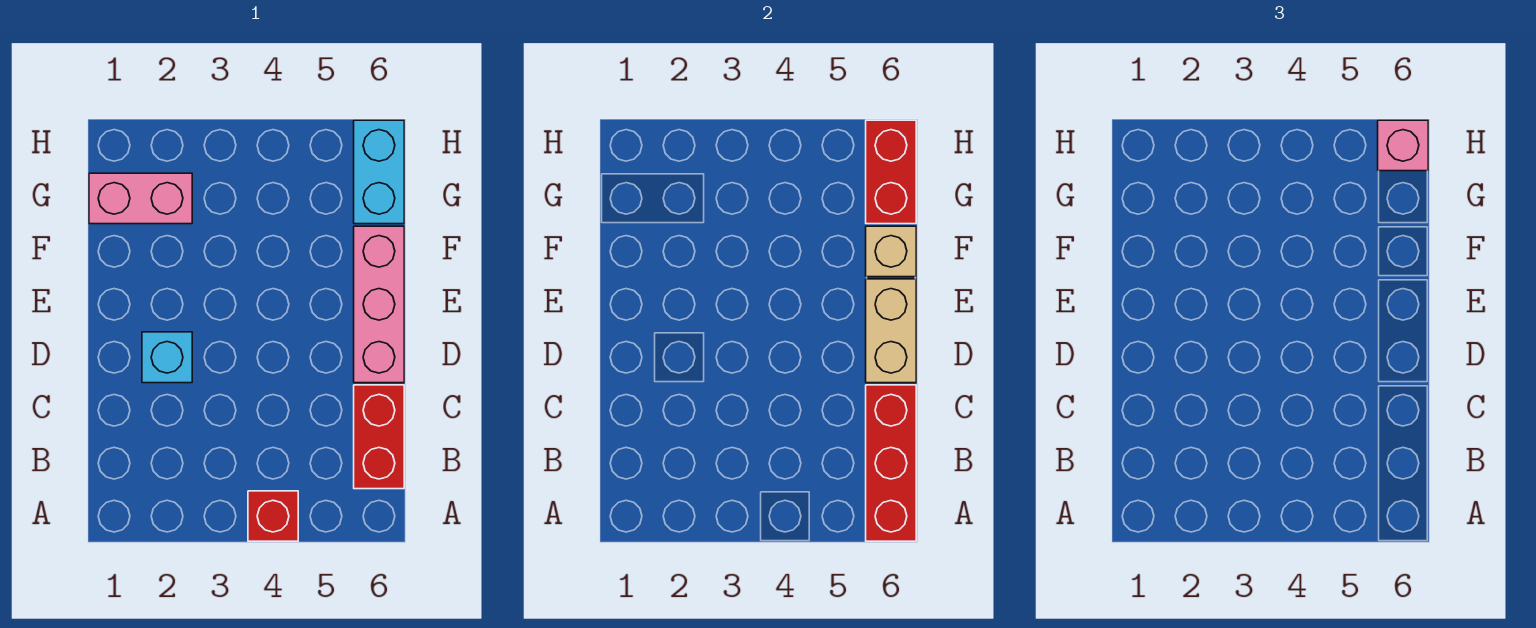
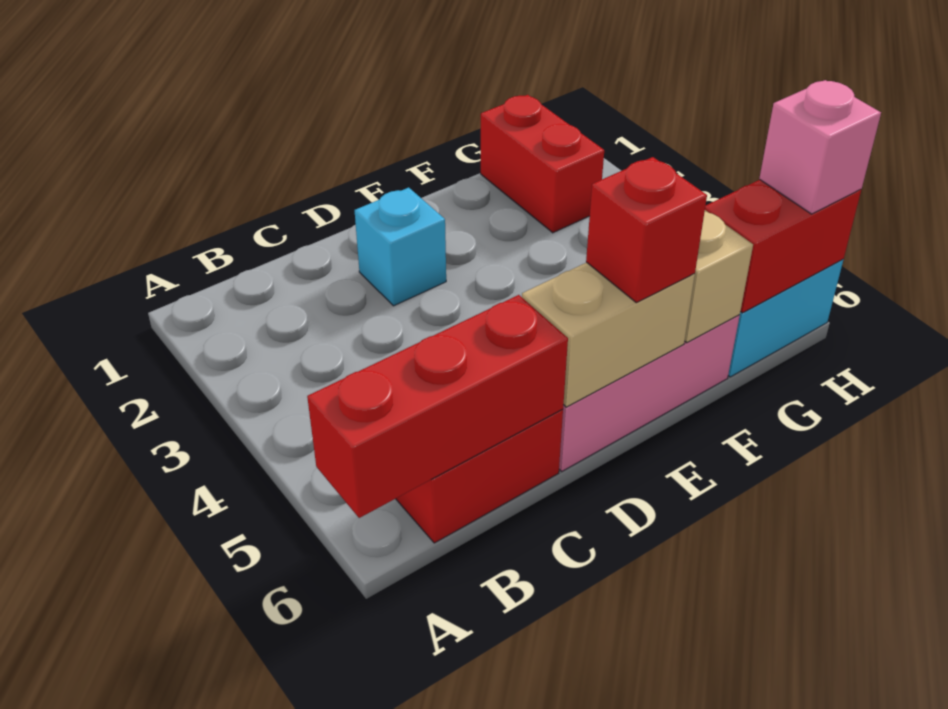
red 1x1 brick [248,491,298,541] -> red 1x1 brick moved to [586,157,707,303]
pink 1x2 brick [89,173,192,224] -> red 1x2 brick [481,95,604,233]

